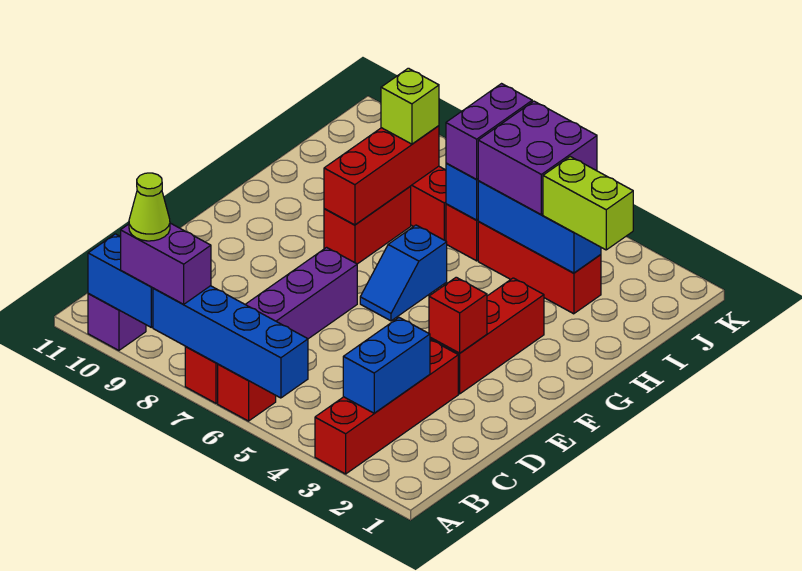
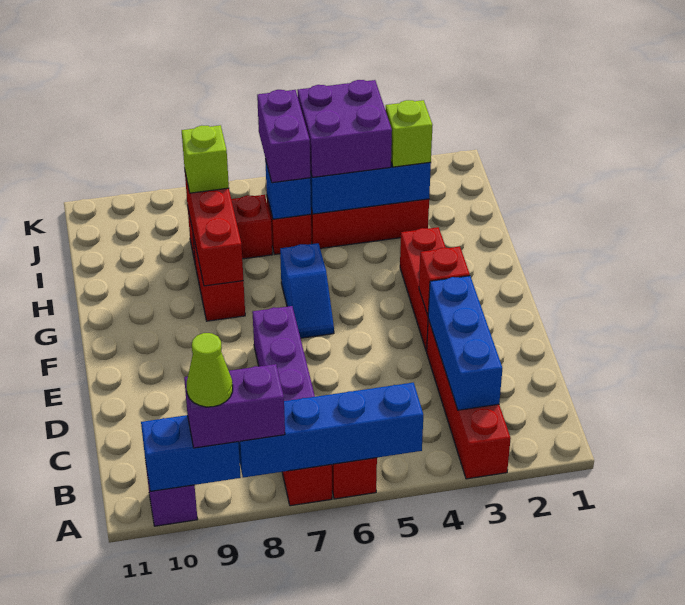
blue 1x2 brick [343,318,430,413] -> blue 1x3 brick [428,276,502,410]
lime 1x2 brick [543,157,633,250] -> lime 1x1 brick [385,100,433,167]

